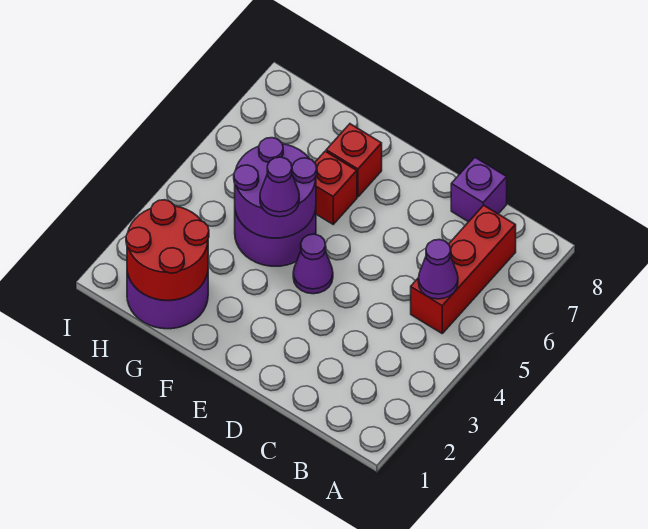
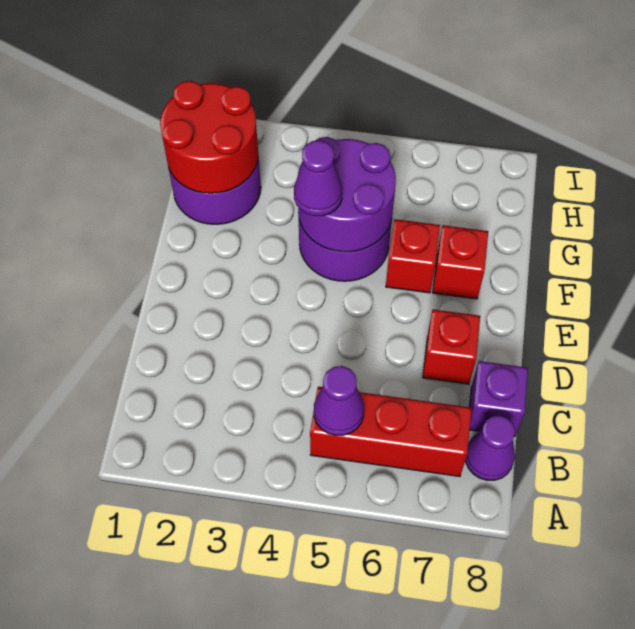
none -> red 1x1 brick [423,310,480,384]
purple 1x1 cone [293,234,333,294] -> purple 1x1 cone moved to [465,416,515,480]

